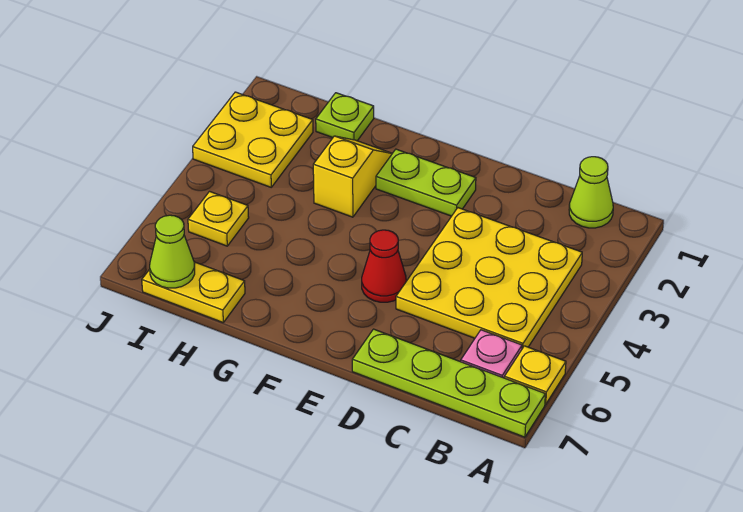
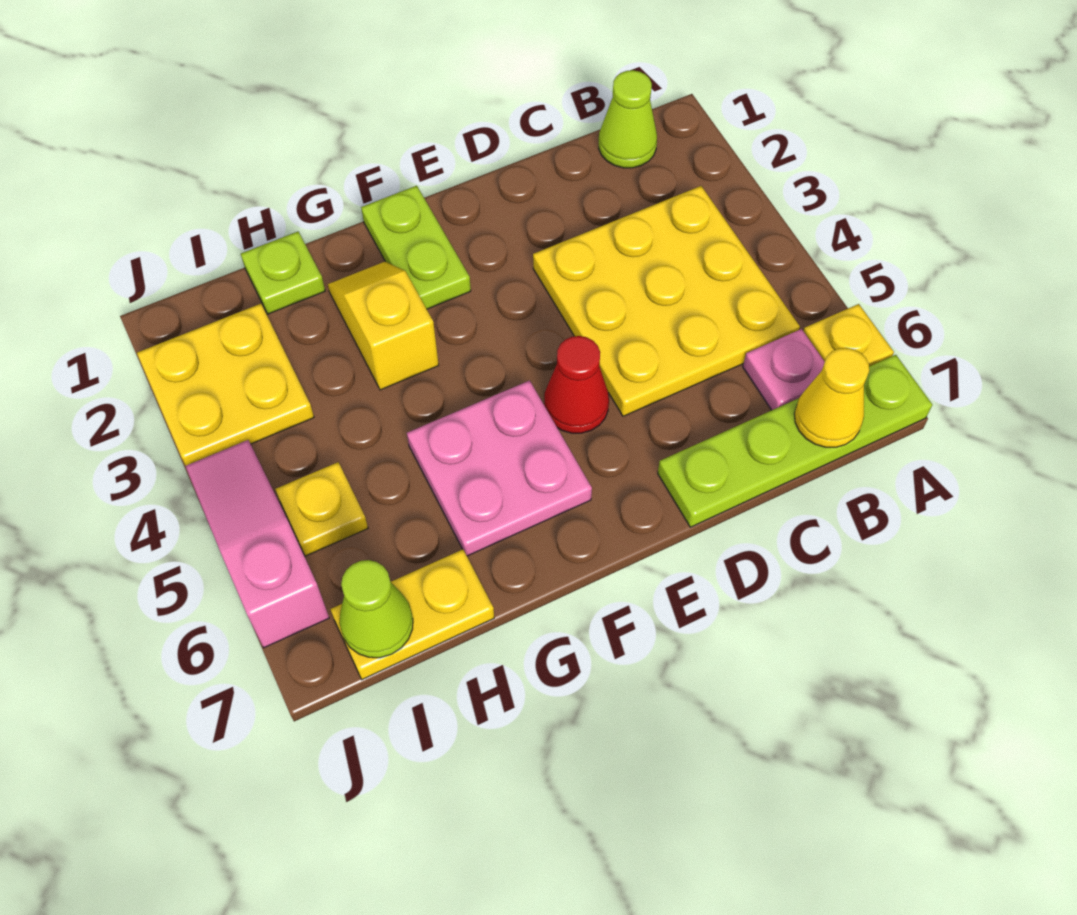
none -> yellow 1x1 cone [794,348,869,447]
lime 1x2 plate [376,149,476,216] -> lime 1x2 plate turned to [361,186,471,309]
none -> pink 2x2 plate [407,380,592,556]
none -> pink 1x3 slope [186,440,329,648]

